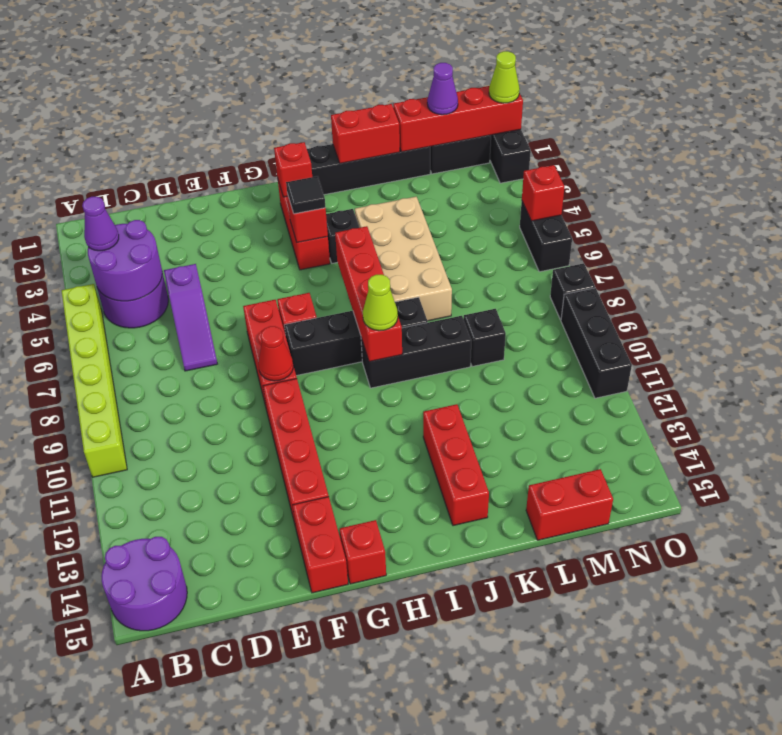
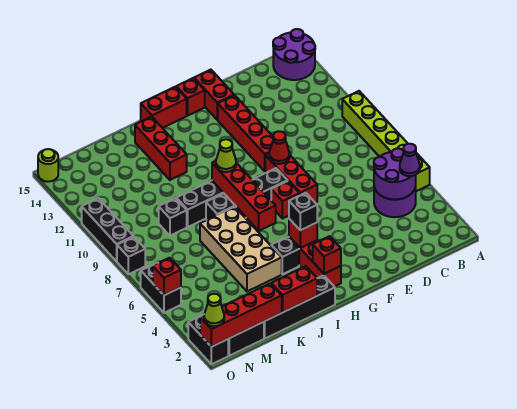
purple 1x3 slope [164,264,217,371] -> none
black 1x1 tile [286,176,326,214] -> black 1x1 brick [289,193,317,230]
red 1x2 brick [526,469,613,540] -> red 1x2 brick moved to [141,87,187,128]
purple 1x1 cone [427,63,458,115] -> none
none -> lime 1x1 round brick [38,149,58,182]

